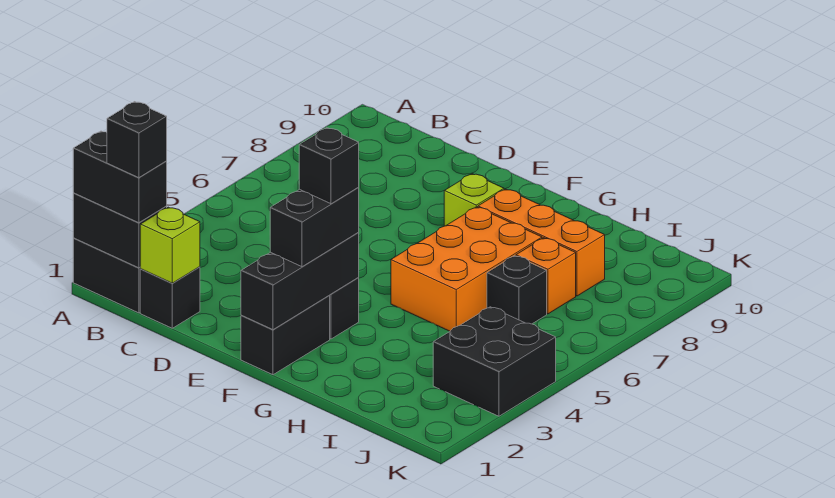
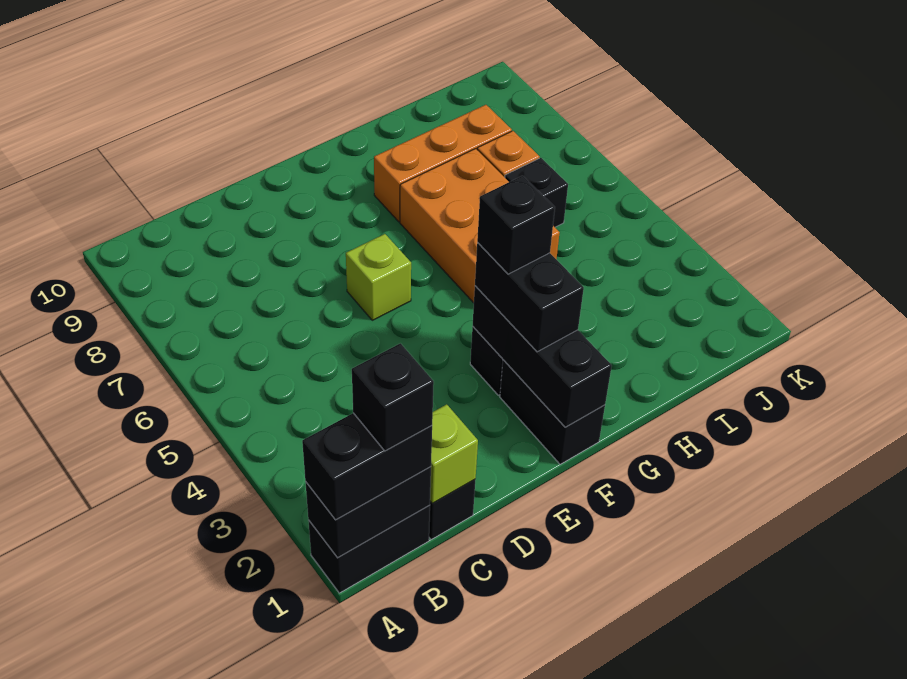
lime 1x1 brick [444,174,504,226] -> lime 1x1 brick moved to [346,234,411,320]
black 2x2 brick [433,307,556,416] -> none

